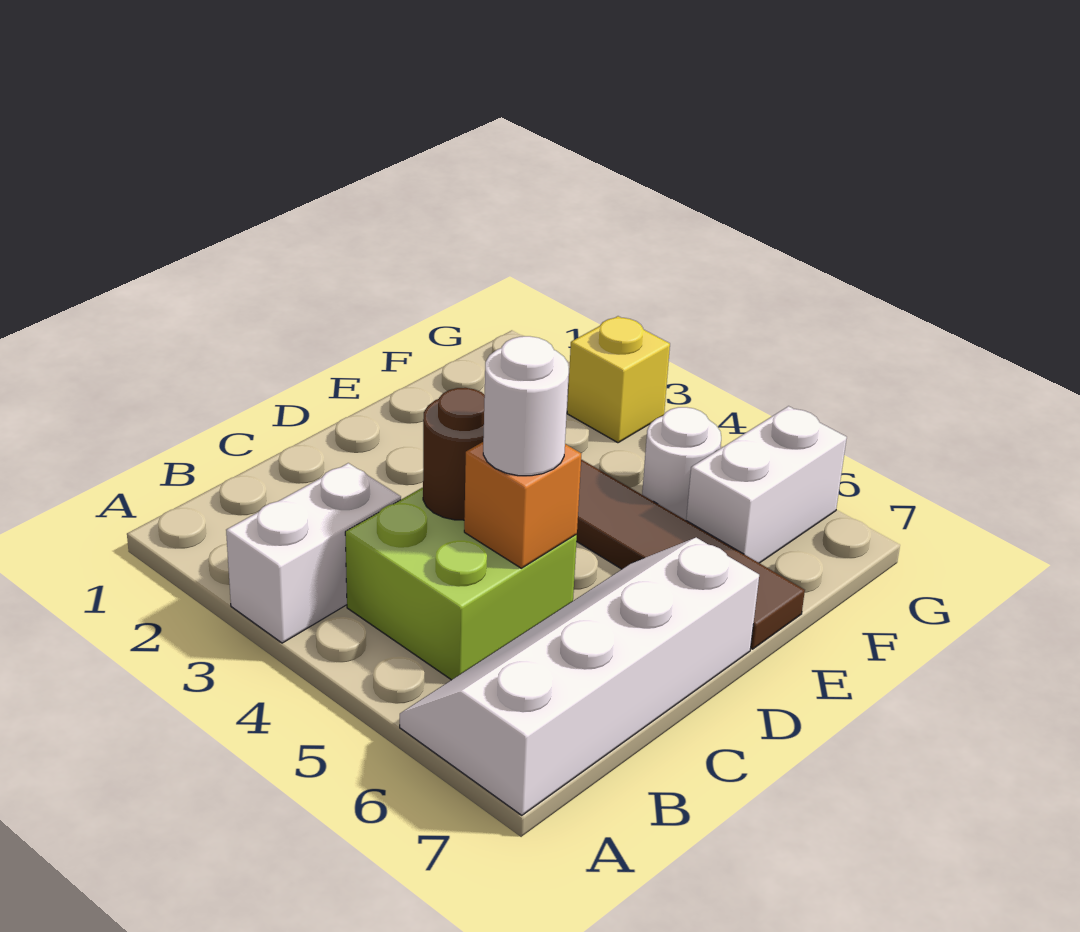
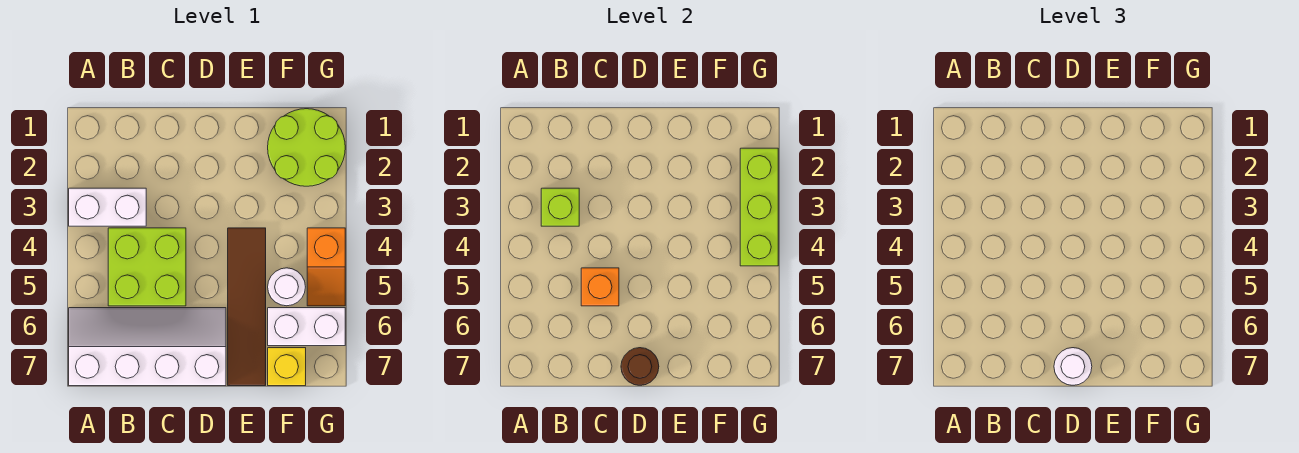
none -> lime 1x1 brick [541,188,579,226]
brown 1x1 round brick [423,388,485,520] -> brown 1x1 round brick moved to [621,348,659,385]
white 1x1 round brick [483,336,569,476] -> white 1x1 round brick moved to [1054,348,1092,385]
none -> lime 2x2 round brick [268,109,345,186]
none -> lime 1x3 brick [740,148,778,266]
yellow 1x1 brick [567,316,670,443] -> yellow 1x1 brick moved to [268,348,306,386]
none -> orange 1x2 slope [307,228,345,306]

